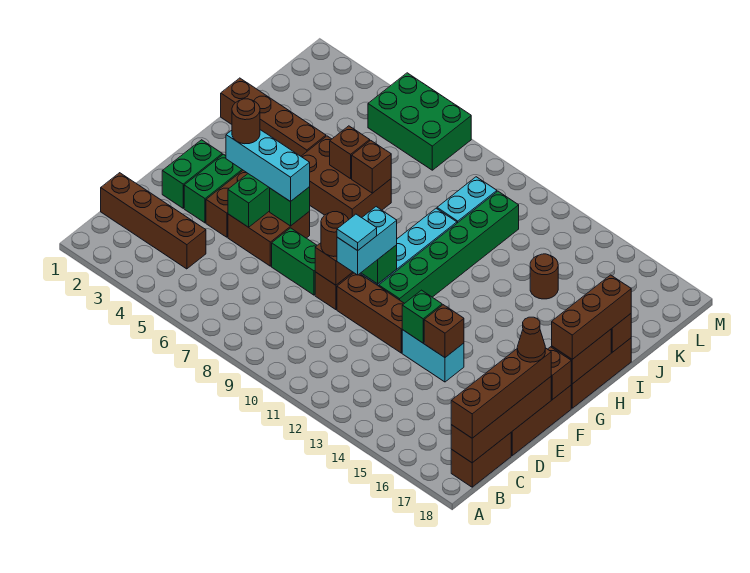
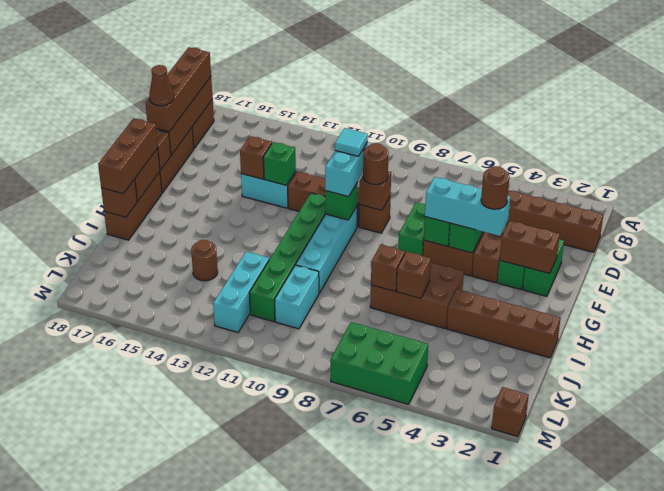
green 1x2 brick [272,228,317,295] -> green 1x2 brick turned to [398,202,425,256]
none -> brown 1x2 brick [499,221,560,273]
none -> cyan 1x3 brick [213,252,269,332]
none -> brown 1x1 brick [492,387,529,437]

